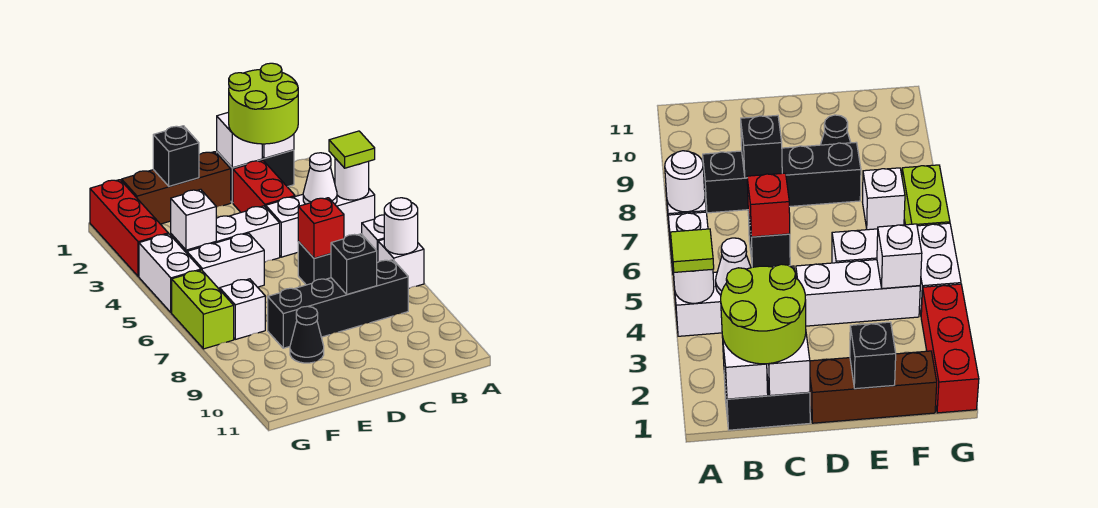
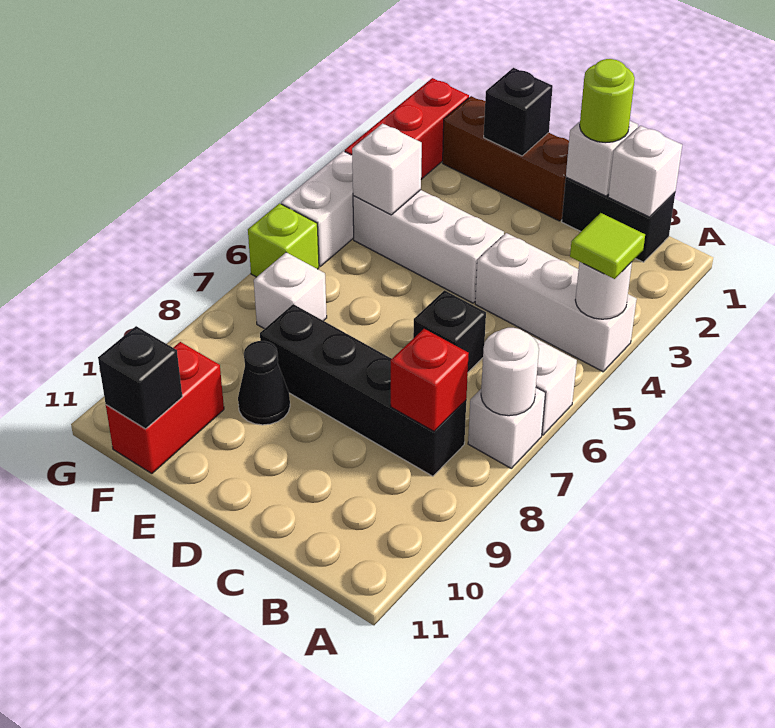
lime 2x2 round brick [229,63,298,144] -> lime 1x1 round brick [580,59,635,143]
white 1x1 cone [303,153,337,204] -> none
red 1x2 brick [233,160,295,212] -> red 1x2 brick moved to [106,342,224,474]
red 1x1 brick [298,198,344,258] -> red 1x1 brick moved to [391,329,469,431]
black 1x1 brick [331,234,377,294] -> black 1x1 brick moved to [98,326,182,429]
white 1x2 brick [187,233,264,290] -> none
lime 1x2 brick [172,270,234,349] -> lime 1x1 brick [248,203,319,277]

